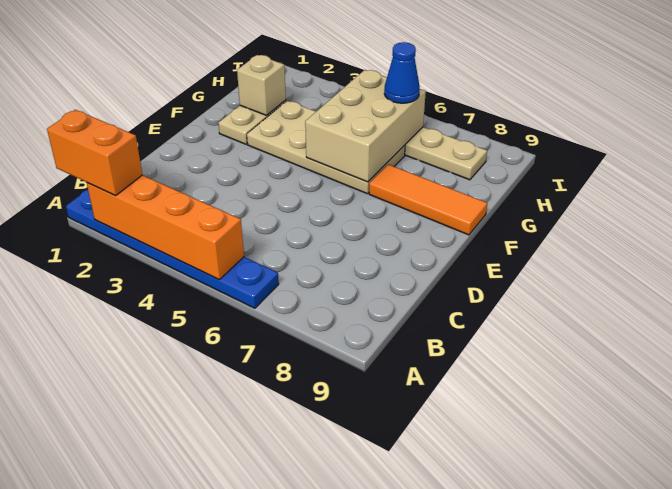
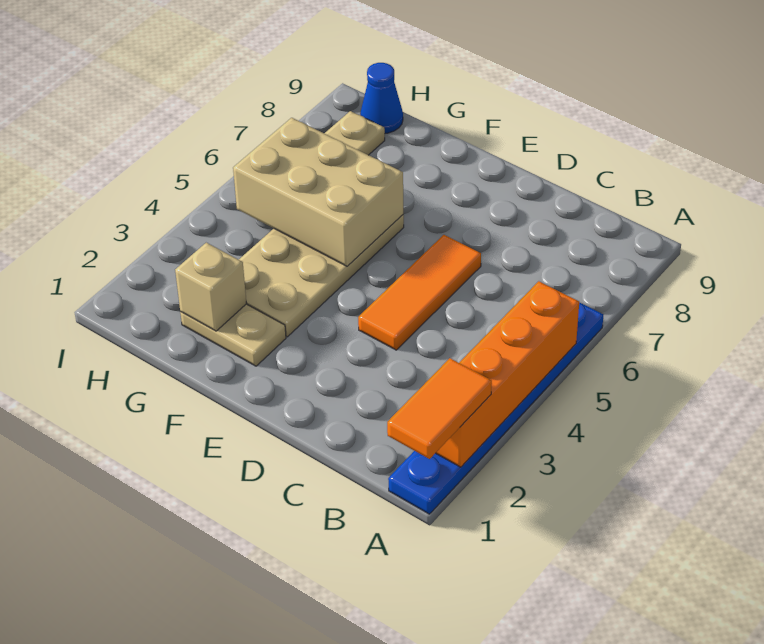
orange 1x2 brick [47,110,143,196] -> orange 1x2 tile [387,358,492,459]
orange 1x3 tile [369,164,487,235] -> orange 1x3 tile moved to [358,235,481,350]
blue 1x1 cone [384,42,420,103] -> blue 1x1 cone moved to [360,63,403,133]

